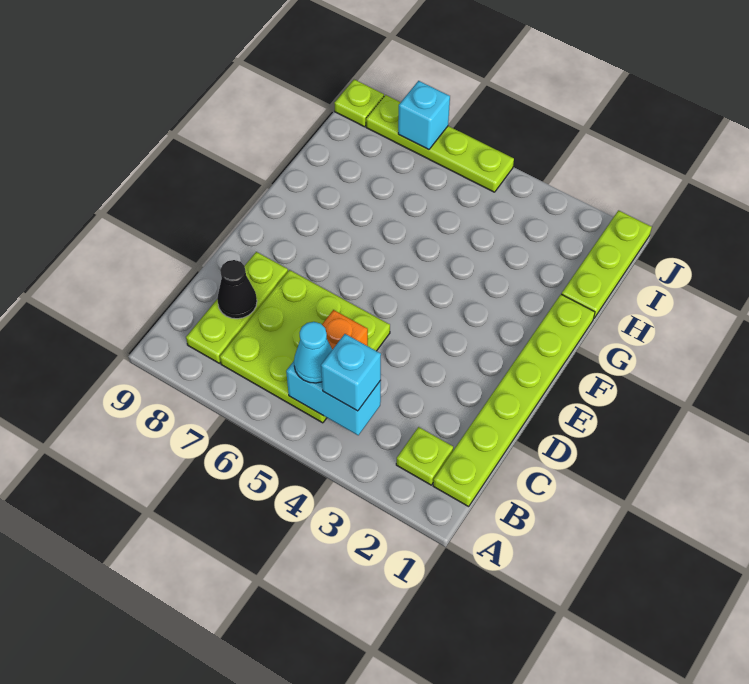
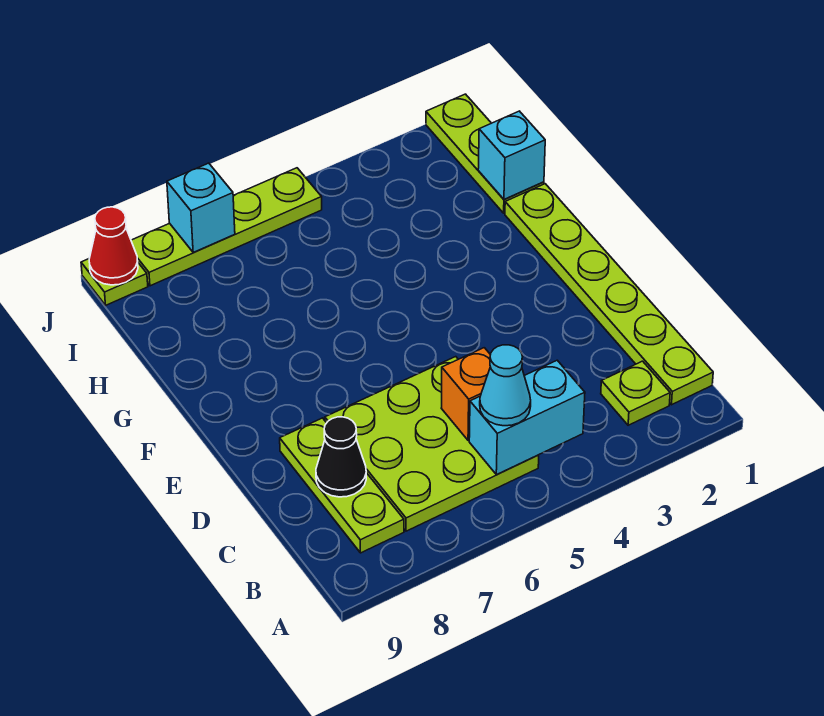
cyan 1x1 brick [321,334,381,411] -> cyan 1x1 brick moved to [478,111,545,200]
none -> red 1x1 cone [89,207,138,285]

